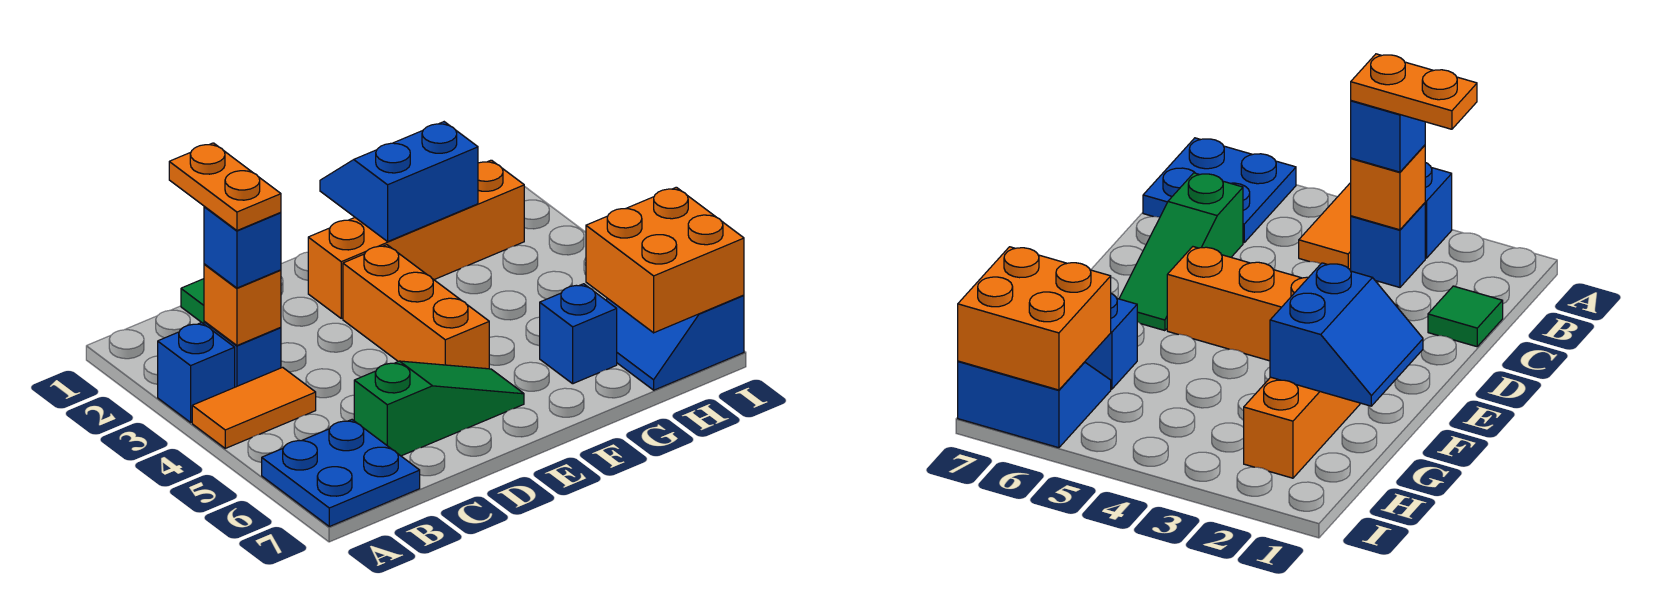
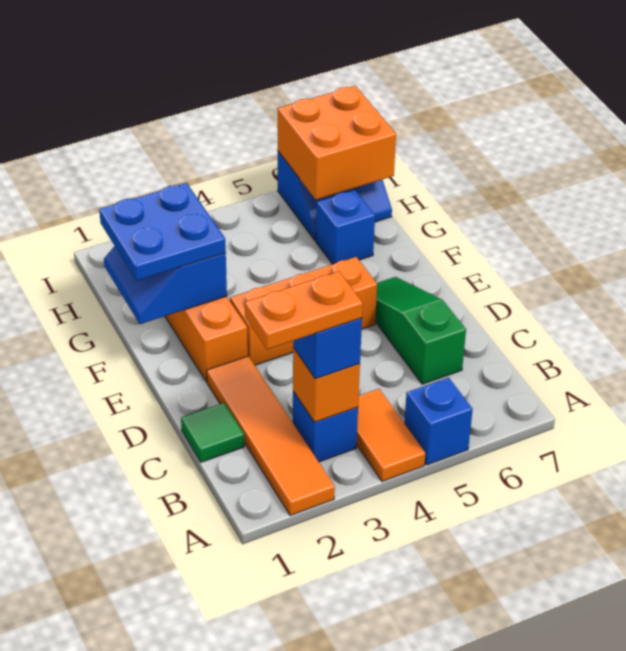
none -> orange 1x4 tile [207,356,335,516]
blue 1x1 brick [158,323,235,422] -> blue 1x1 brick moved to [404,377,473,465]
blue 2x2 plate [262,420,420,526] -> blue 2x2 plate moved to [99,183,226,281]

